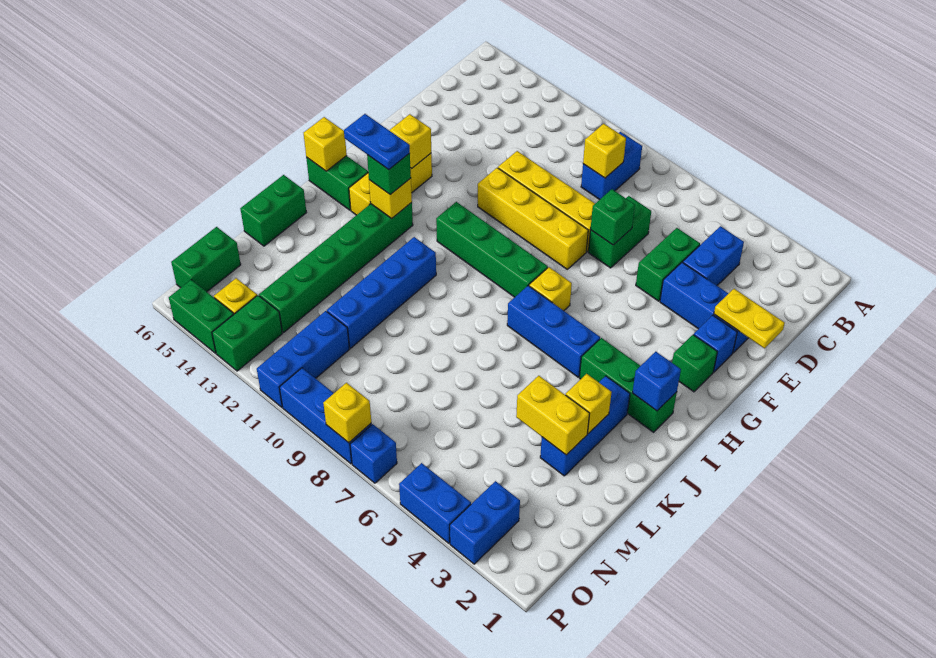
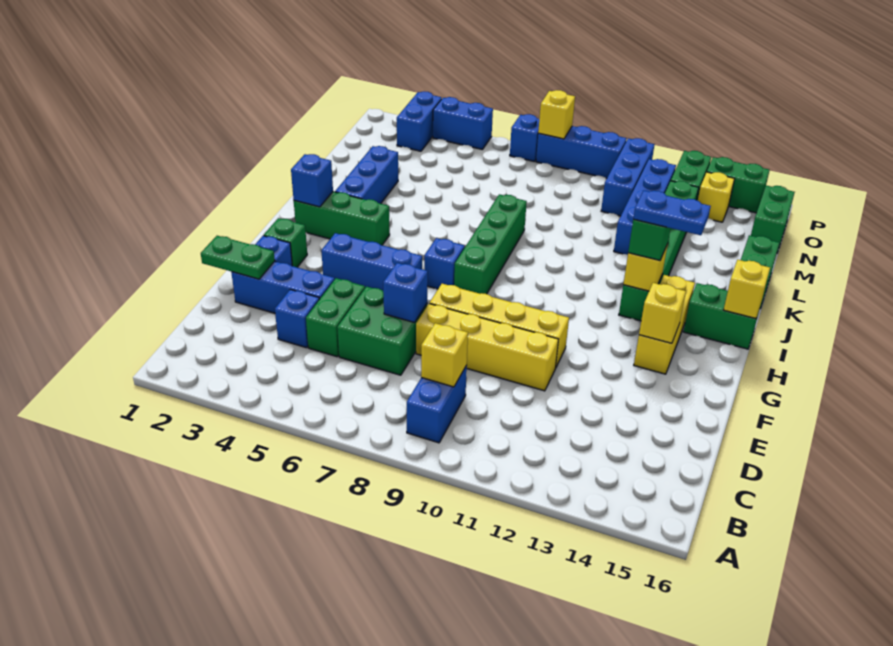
blue 1x2 brick [683,226,744,285] -> blue 1x1 brick [275,289,319,348]
green 1x2 brick [588,196,651,268] -> green 2x2 brick [337,287,427,375]
yellow 1x2 plate [714,289,785,348] -> green 1x2 plate [201,236,275,279]
green 1x1 brick [590,189,635,245] -> blue 1x1 brick [383,263,428,323]
yellow 1x1 brick [529,267,572,311] -> blue 1x1 brick [424,238,465,289]
green 1x4 brick [436,202,548,297] -> green 1x4 brick turned to [454,194,527,294]
blue 1x3 brick [507,286,600,377] -> blue 1x3 brick moved to [321,233,422,291]
blue 1x4 brick [327,237,436,348] -> blue 1x4 brick moved to [614,159,676,255]
yellow 1x1 brick [566,374,612,434] -> none
yellow 1x2 brick [516,376,590,455] -> none

